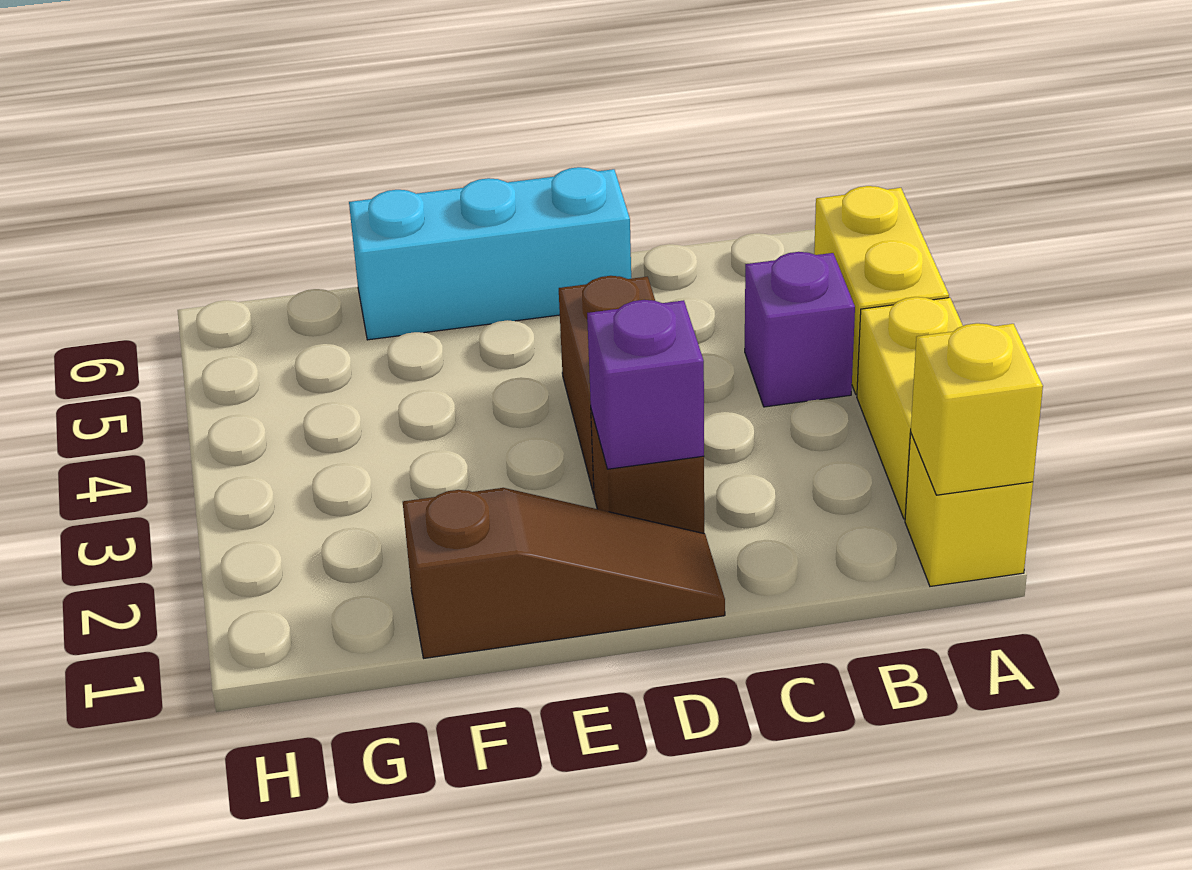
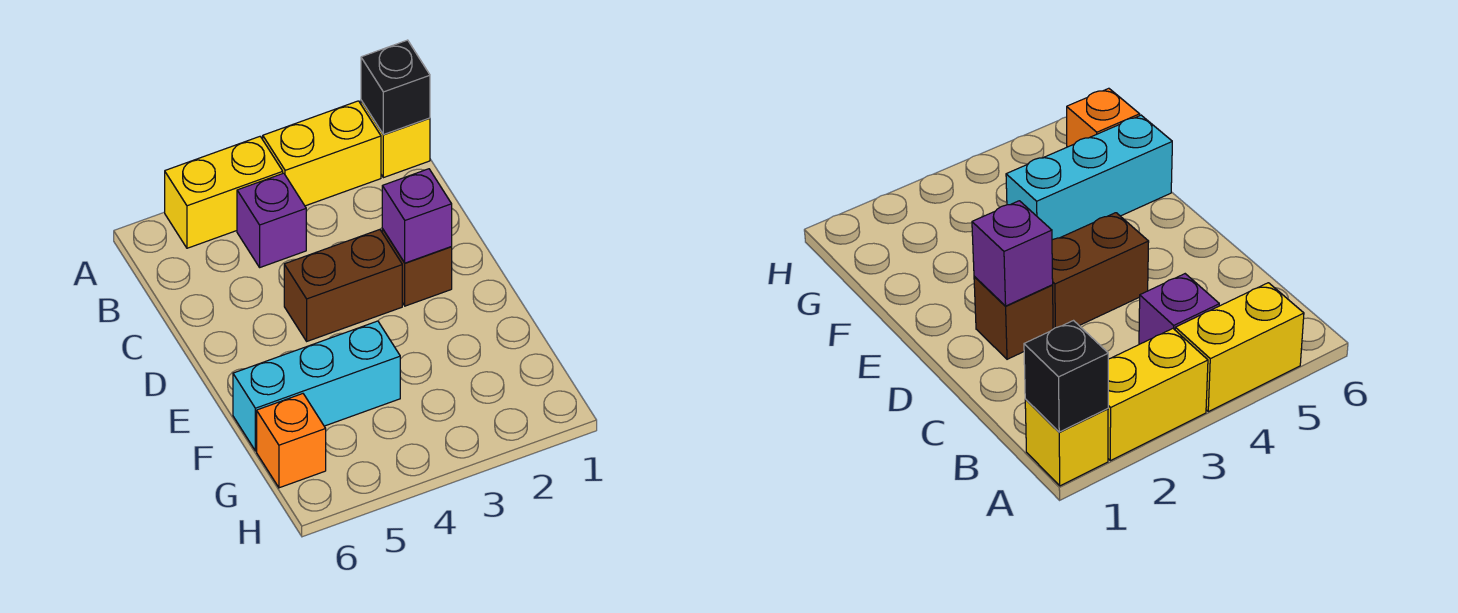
yellow 1x1 brick [911,323,1043,495] -> black 1x1 brick [361,40,430,135]
brown 1x3 slope [403,488,725,658] -> none
cyan 1x3 brick [349,167,631,340] -> cyan 1x3 brick turned to [233,321,400,451]
none -> orange 1x1 brick [257,394,326,488]

